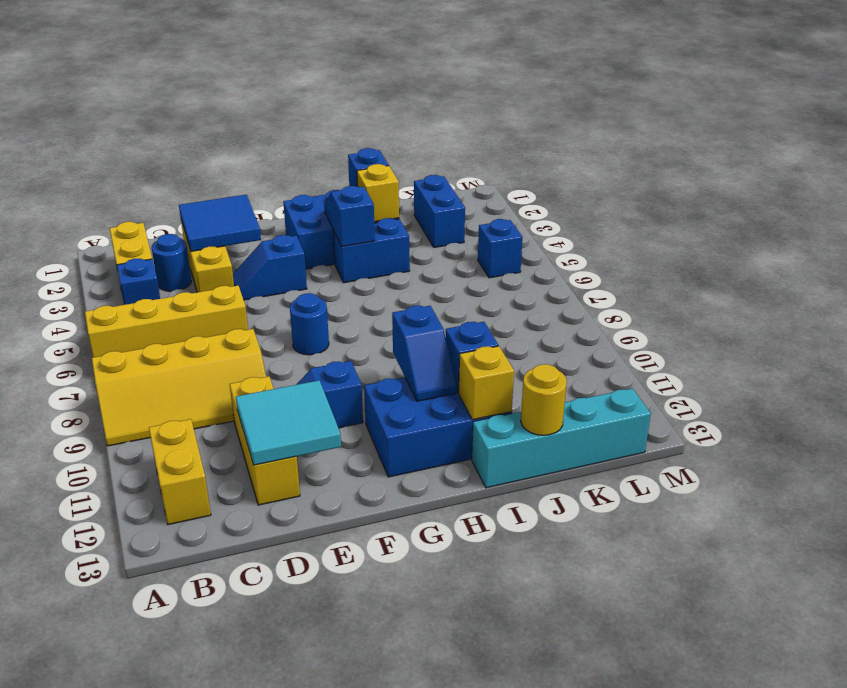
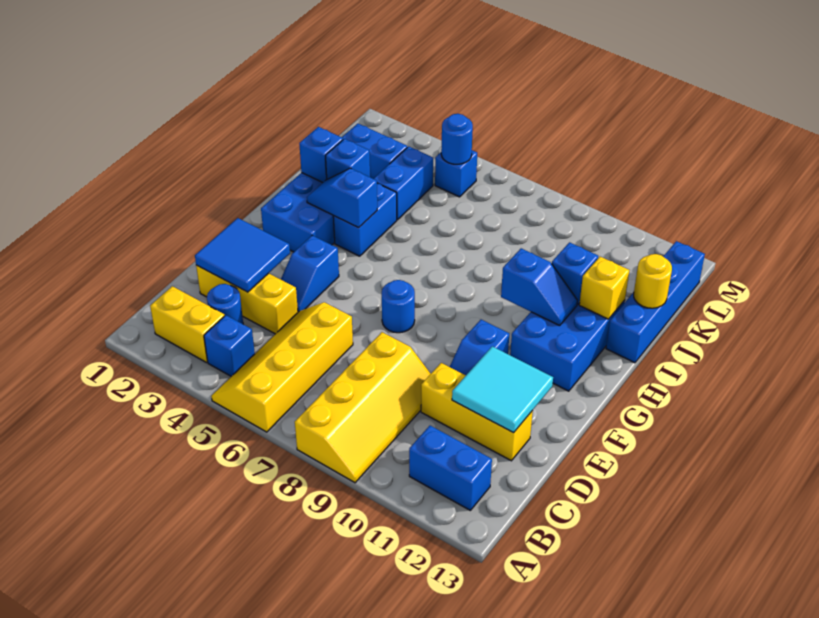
yellow 1x2 brick [149,419,211,525] -> blue 1x2 brick [409,426,492,510]
yellow 1x1 brick [357,164,399,222] -> blue 1x1 brick [326,139,370,179]
cyan 1x4 brick [472,388,651,488] -> blue 1x4 brick [606,241,705,363]
none -> blue 1x2 brick [374,146,433,220]
none -> blue 1x1 round brick [441,114,473,164]

